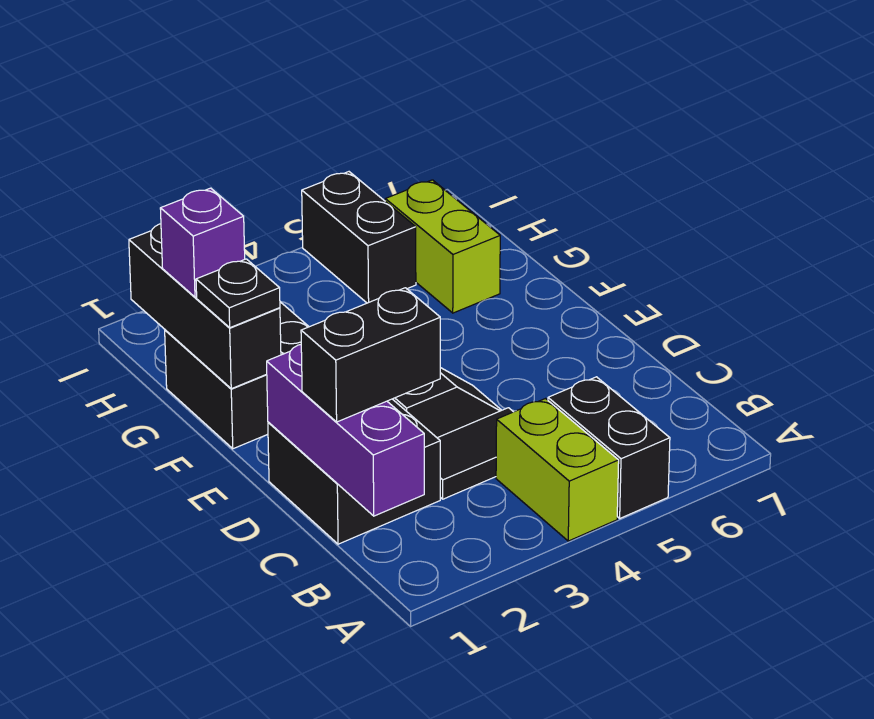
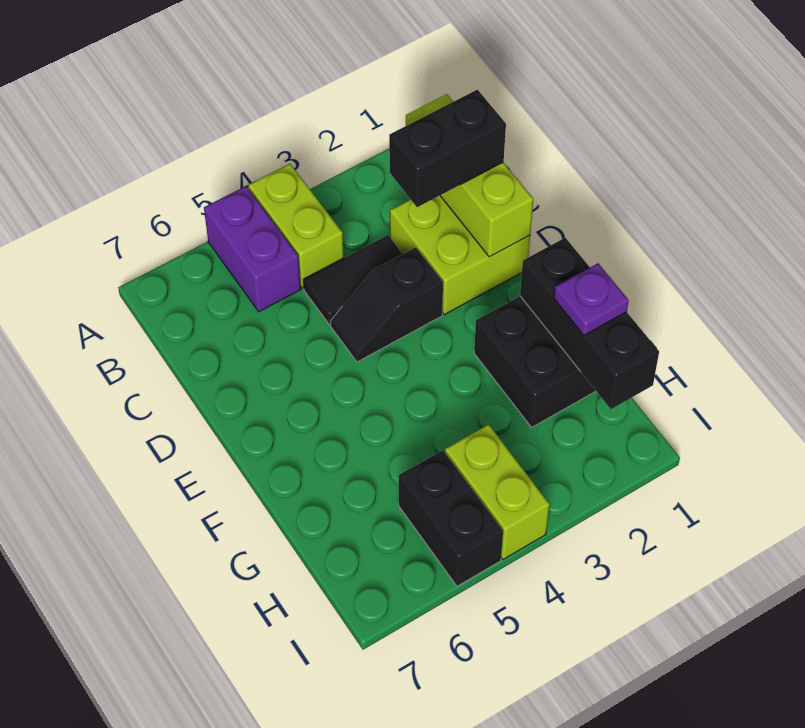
black 1x2 brick [548,377,670,518] -> purple 1x2 brick [204,186,301,312]
purple 1x3 brick [267,345,424,516] -> lime 1x3 brick [406,94,533,257]
black 2x2 brick [268,399,440,544] -> lime 2x2 brick [390,196,530,315]
black 1x1 plate [196,259,280,328] -> none
purple 1x1 brick [160,188,245,297] -> purple 1x1 plate [554,263,629,335]
lime 1x2 brick [385,180,500,313] -> lime 1x2 brick moved to [445,424,550,559]

